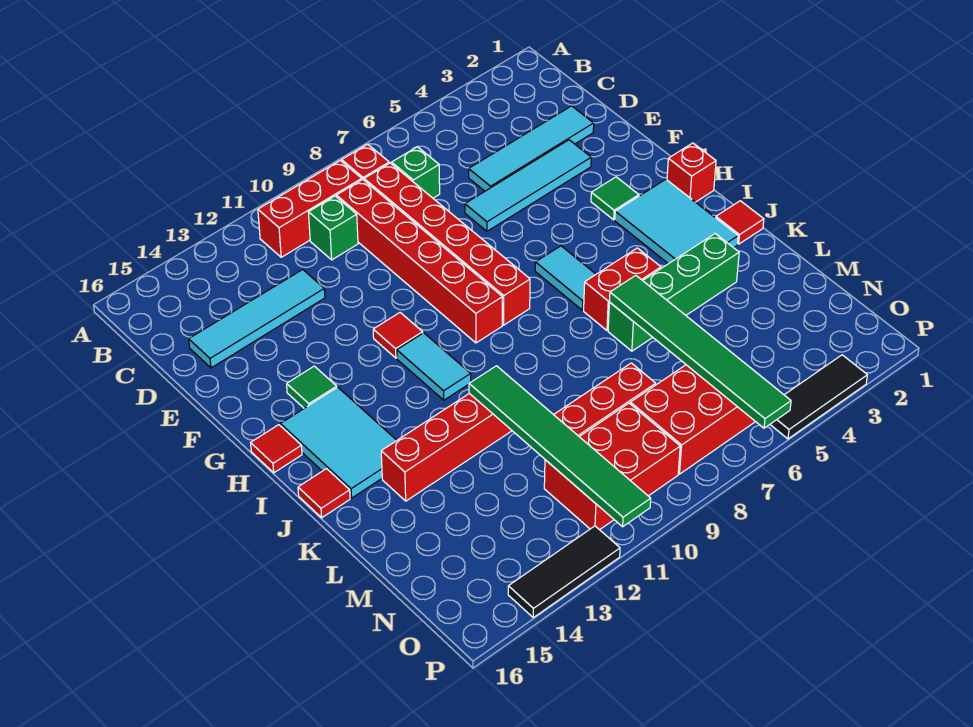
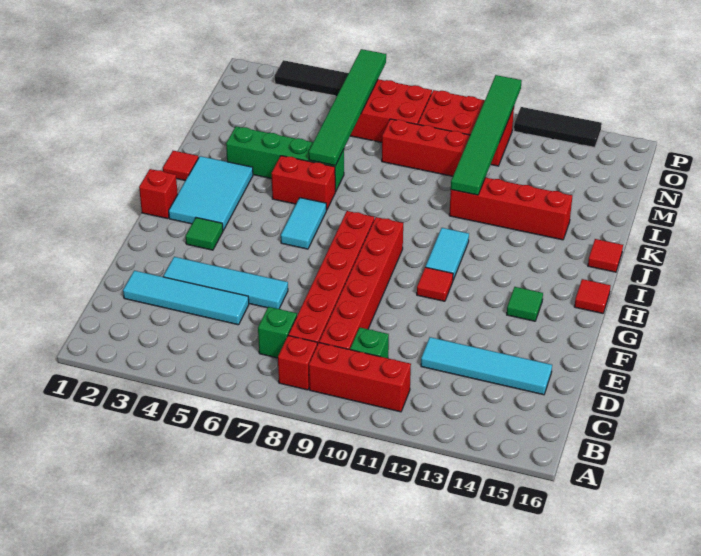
cyan 2x3 tile [280,387,397,498] -> none

